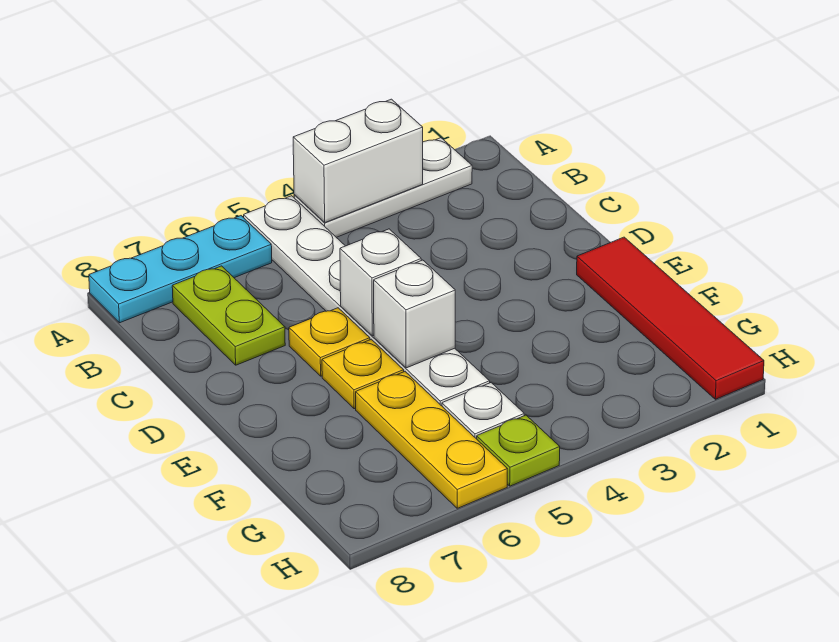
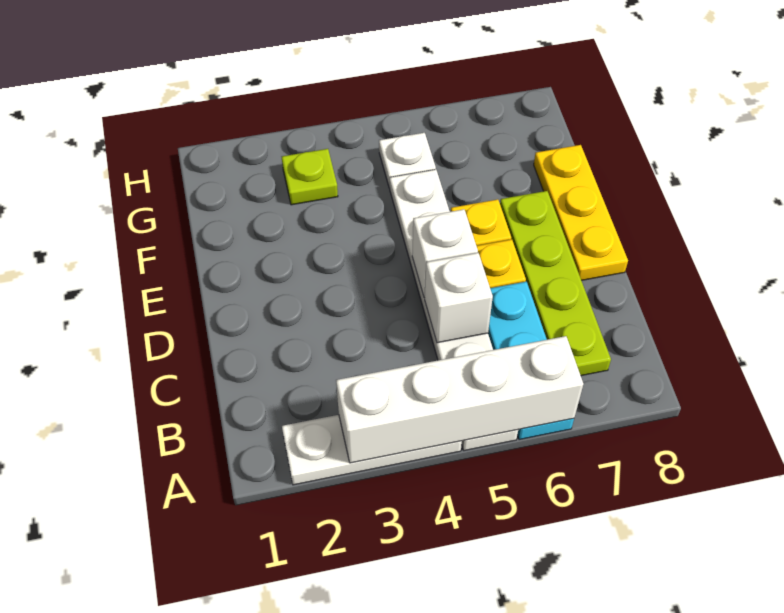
white 1x2 brick [293,99,423,223] -> white 1x4 brick [336,336,583,463]
cyan 1x3 plate [89,216,272,323] -> cyan 1x3 plate turned to [488,282,574,440]
lime 1x2 plate [172,266,285,365] -> lime 1x4 plate [500,191,611,376]
red 1x4 tile [577,237,764,399] -> none
white 1x1 brick [374,260,455,368] -> white 1x1 brick moved to [425,253,493,343]
yellow 1x3 plate [356,372,507,508] -> yellow 1x3 plate moved to [534,145,628,280]
lime 1x1 plate [477,415,560,486] -> lime 1x1 plate moved to [282,149,338,205]

